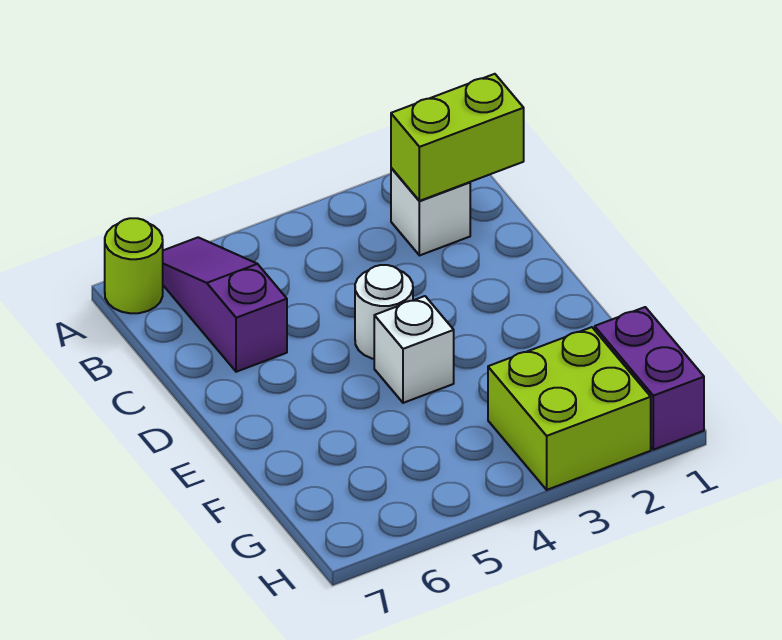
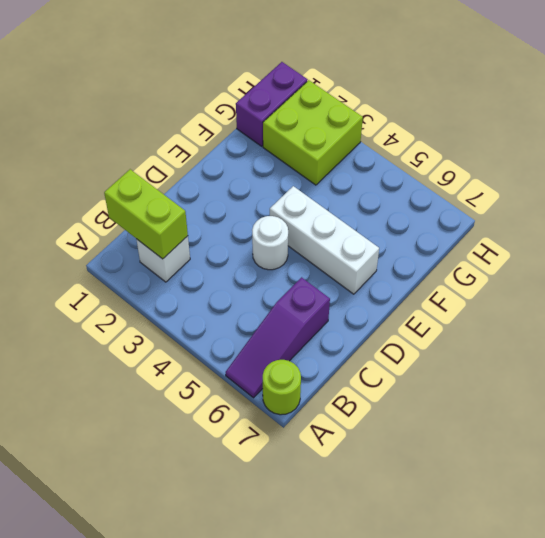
white 1x1 brick [374,296,454,403] -> white 1x3 brick [270,186,379,294]

